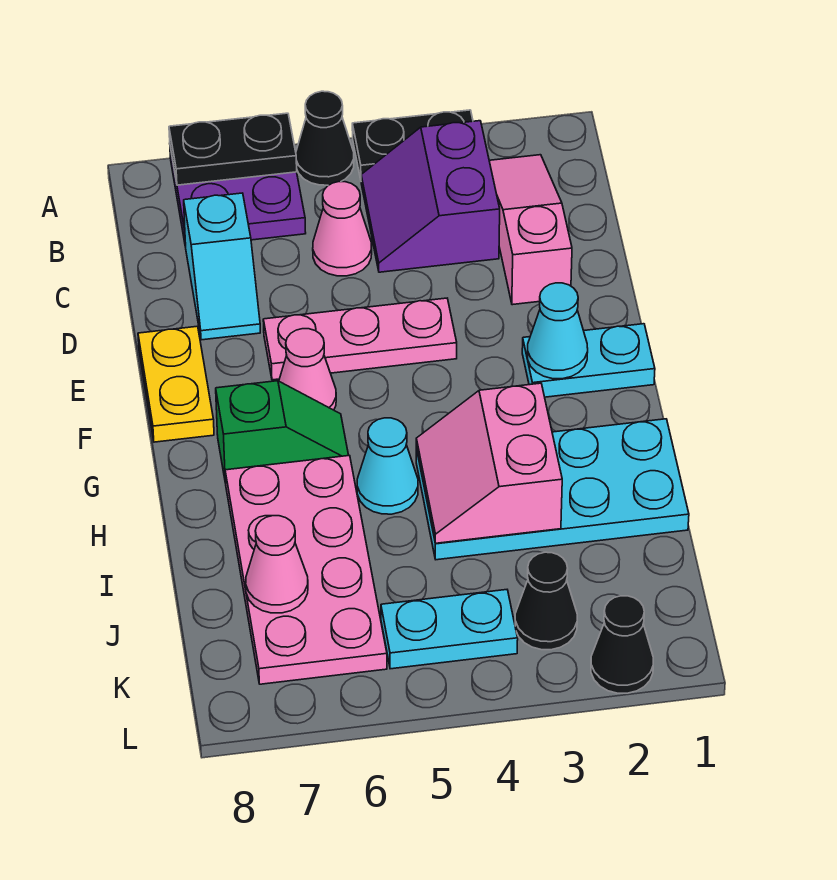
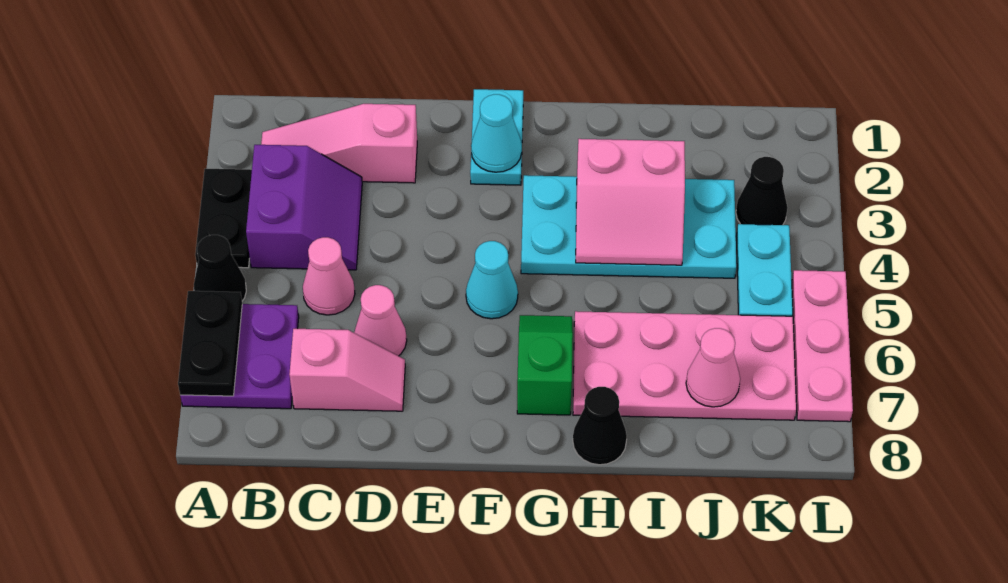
purple 2x2 slope [361,121,500,272] -> purple 2x2 slope turned to [246,145,362,270]
cyan 1x2 slope [184,193,260,340] -> pink 1x2 slope [289,329,405,411]
pink 1x3 plate [263,298,457,380] -> pink 1x3 plate moved to [792,270,853,422]
yellow 1x2 plate [138,326,214,442] -> none
pink 1x1 cone [279,329,336,410] -> pink 1x1 cone moved to [354,285,407,356]
cyan 2x4 plate [416,419,689,560] -> cyan 2x4 plate turned to [521,175,736,278]
cyan 1x1 cone [357,418,418,514] -> cyan 1x1 cone moved to [466,241,518,319]
black 1x1 cone [591,596,653,693] -> black 1x1 cone moved to [573,387,627,465]

